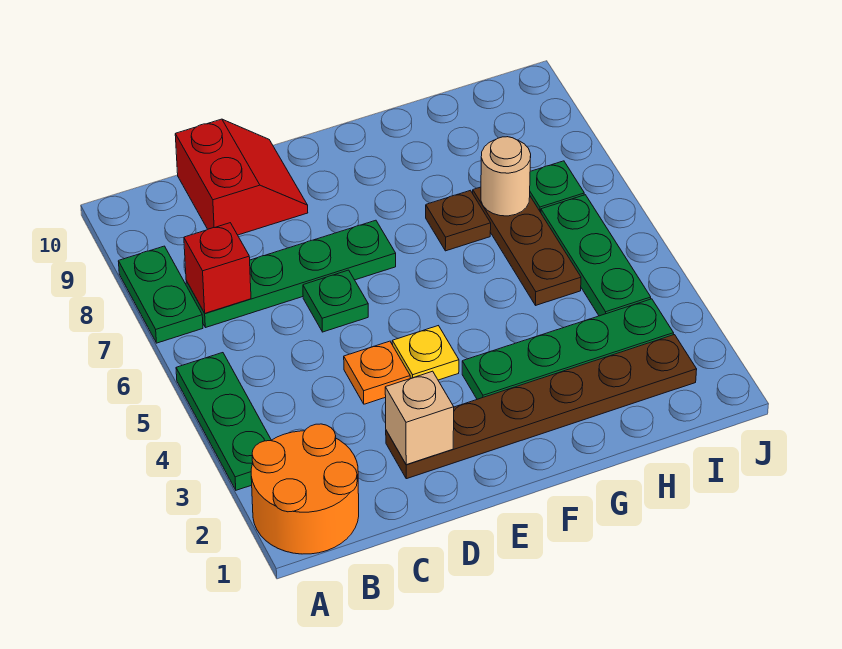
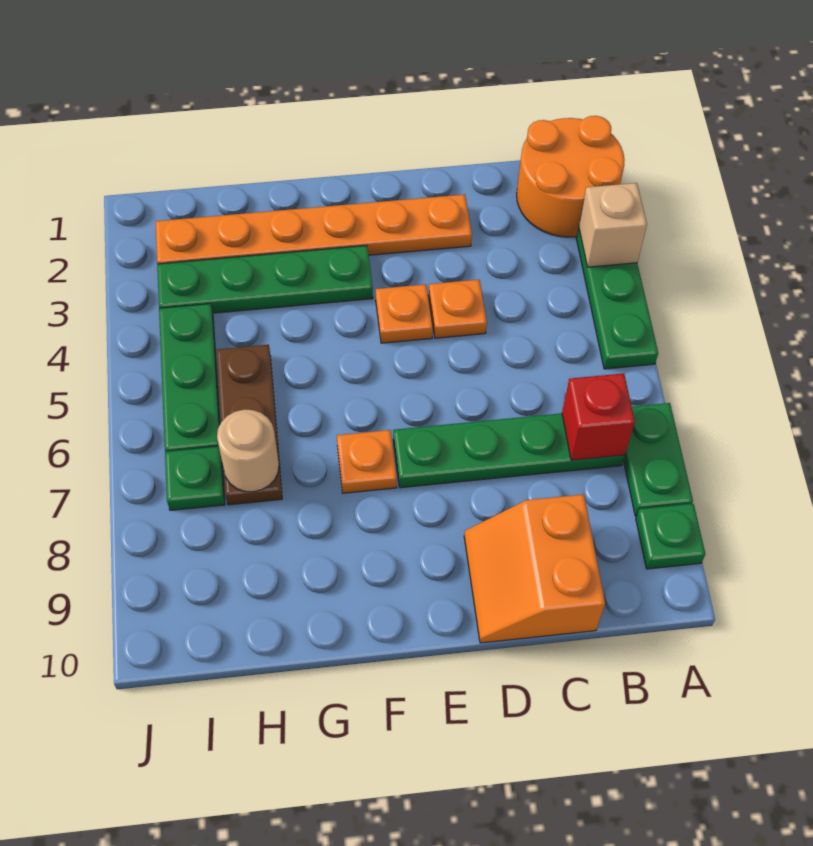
red 2x2 slope [175,119,308,235] -> orange 2x2 slope [464,494,605,643]
brown 1x6 plate [386,335,697,479] -> orange 1x6 plate [155,194,472,264]
tan 1x1 brick [385,371,454,465] -> tan 1x1 brick moved to [579,183,647,267]
green 1x1 plate [303,270,368,332] -> green 1x1 plate moved to [636,504,705,569]
yellow 1x1 plate [392,326,459,380] -> orange 1x1 plate [376,284,433,343]
none -> orange 1x1 plate [337,430,397,493]
brown 1x1 plate [426,190,491,251] -> none

